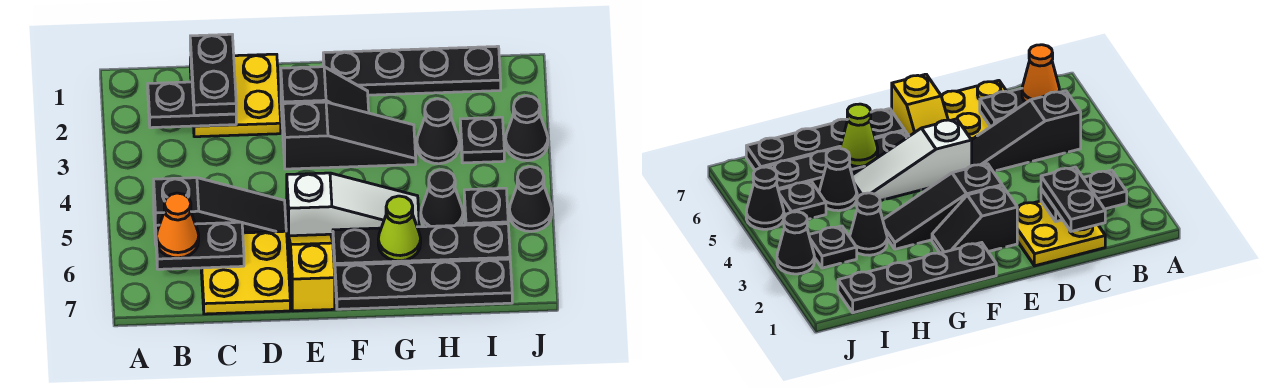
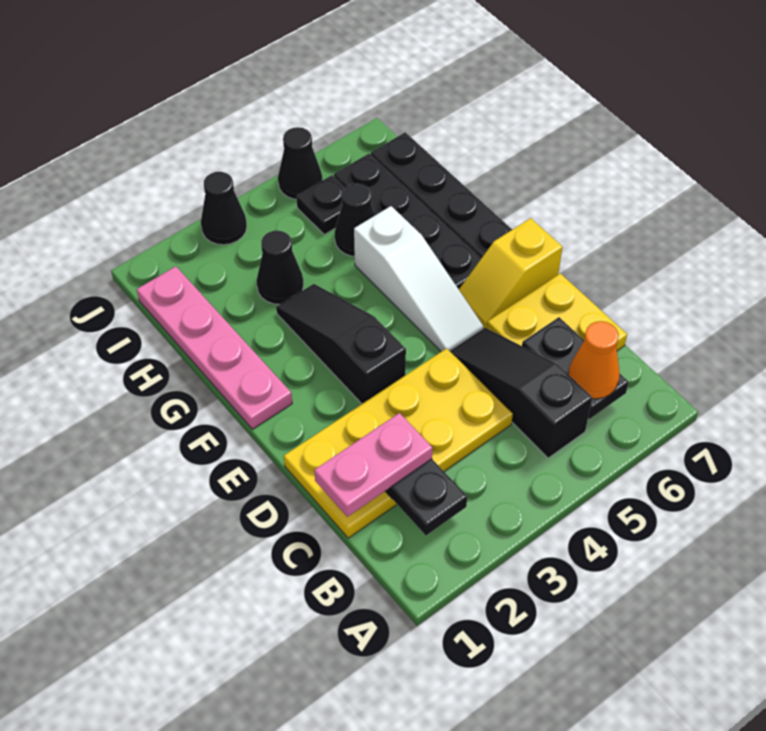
yellow 2x2 plate [190,54,281,137] -> yellow 2x4 plate [284,348,513,538]
black 1x2 plate [190,34,236,115] -> pink 1x2 plate [314,413,433,517]
black 1x2 slope [281,67,369,128] -> none
white 1x3 slope [287,173,419,238] -> white 1x3 slope turned to [354,206,483,352]
black 1x4 plate [323,46,501,95] -> pink 1x4 plate [137,266,292,429]
lime 1x1 cone [378,196,421,261] -> none
black 1x1 plate [460,117,504,163] -> none

